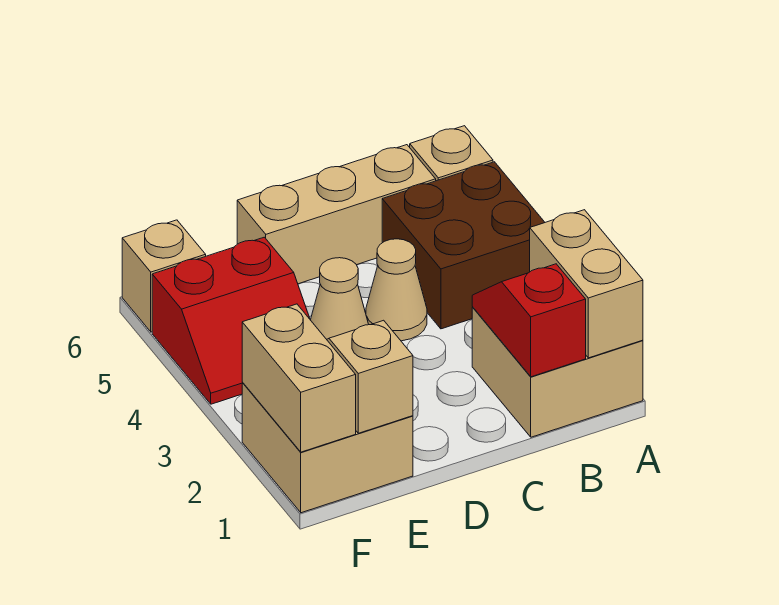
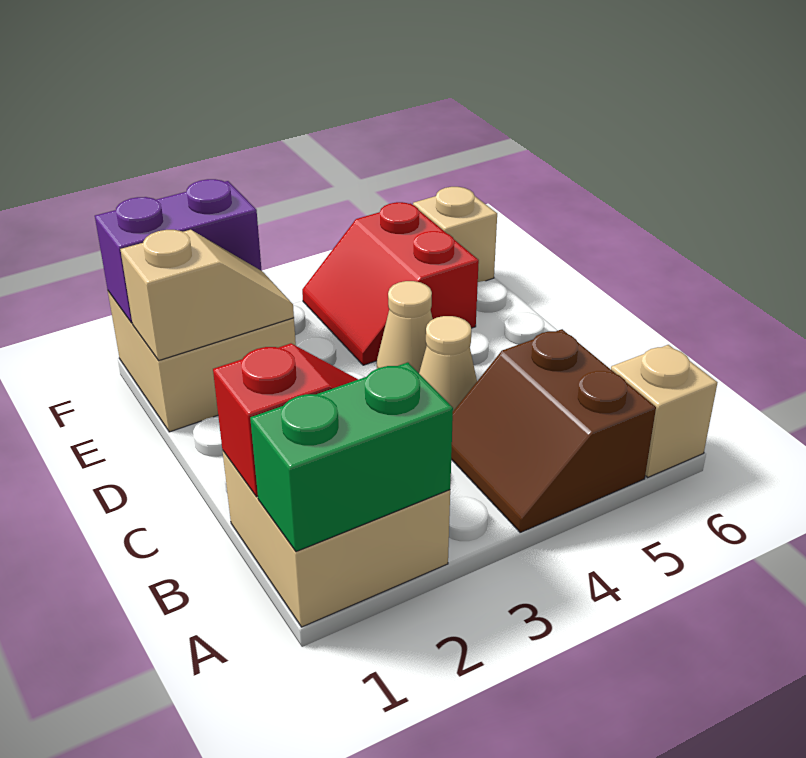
tan 1x2 brick [530,210,643,358] -> green 1x2 brick [250,362,453,552]
brown 2x2 brick [382,162,545,329] -> brown 2x2 slope [451,329,656,532]
tan 1x3 brick [237,145,436,284] -> none
tan 1x2 brick [242,304,356,452] -> purple 1x2 brick [95,179,262,323]

